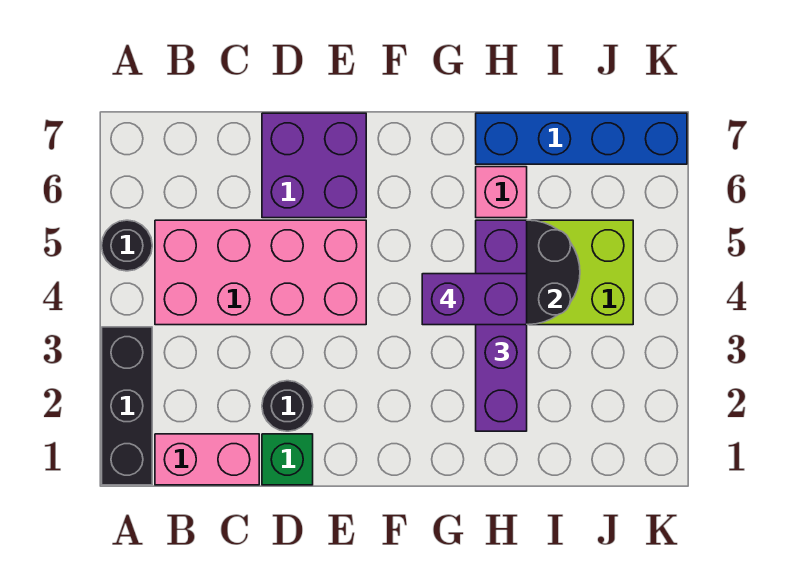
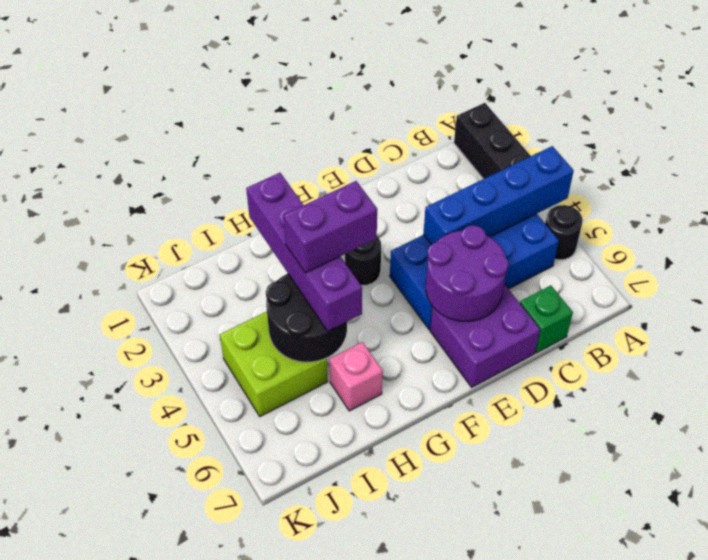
pink 1x2 brick [155,434,259,485] -> none
pink 2x4 brick [155,220,366,325] -> blue 2x4 brick [390,214,559,330]
green 1x1 brick [262,434,313,485] -> green 1x1 brick moved to [520,285,573,353]
black 1x1 round brick [262,381,313,431] -> black 1x1 round brick moved to [345,236,381,286]
none -> purple 2x2 round brick [426,225,509,321]
blue 1x4 brick [476,113,687,164] -> blue 1x4 brick moved to [423,146,574,245]

